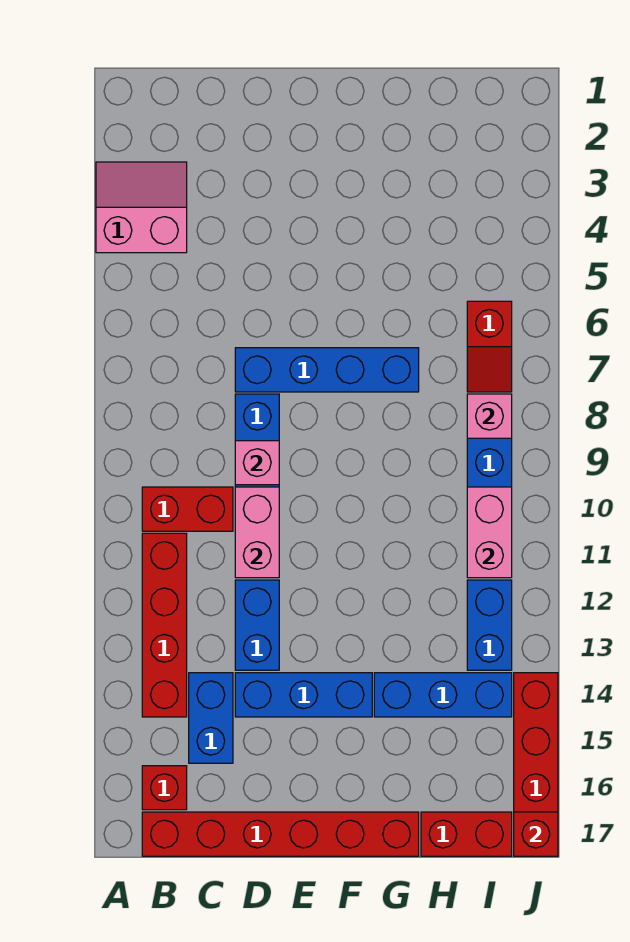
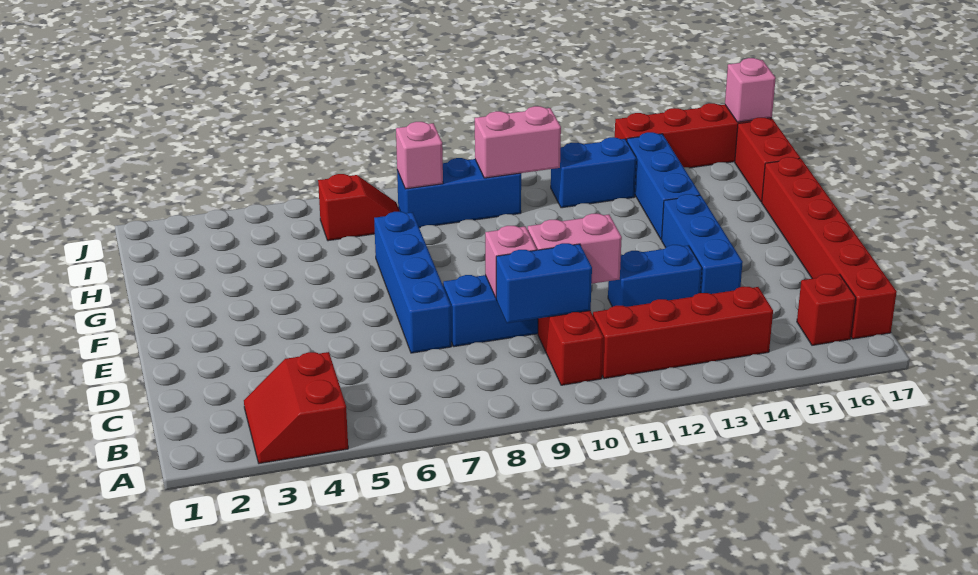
pink 2x2 slope [96,162,187,253] -> red 2x2 slope [244,352,348,464]
blue 1x2 brick [189,673,233,763] -> blue 1x2 brick moved to [496,243,592,323]
red 1x1 brick [514,812,558,856] -> pink 1x1 brick [725,58,776,122]

